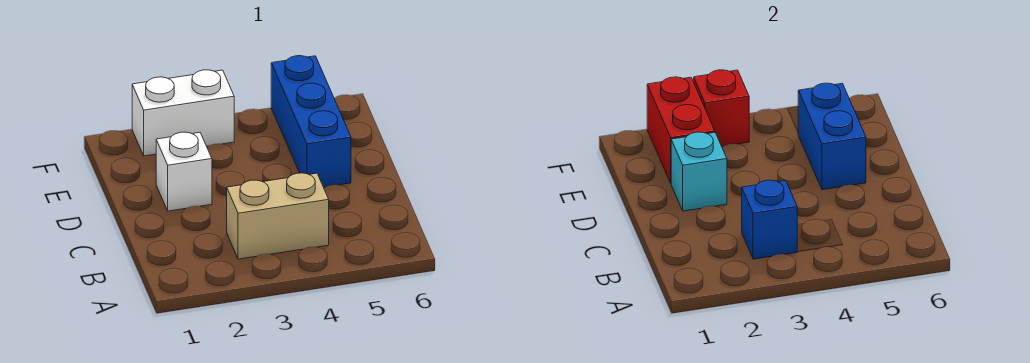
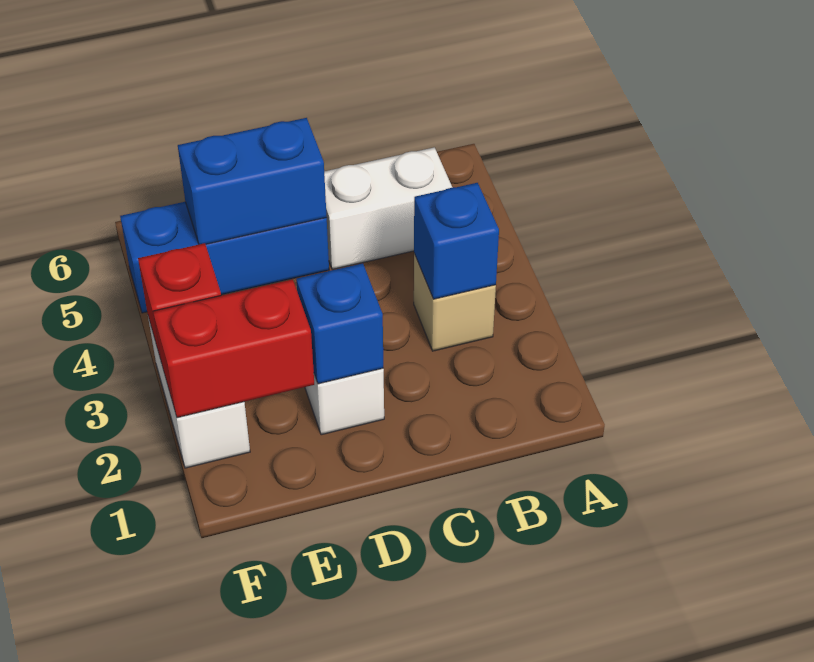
tan 1x2 brick [227,173,329,259] -> tan 1x1 brick [414,254,496,351]
none -> white 1x2 brick [324,147,452,270]
cyan 1x1 brick [671,132,727,211] -> blue 1x1 brick [296,263,383,384]

